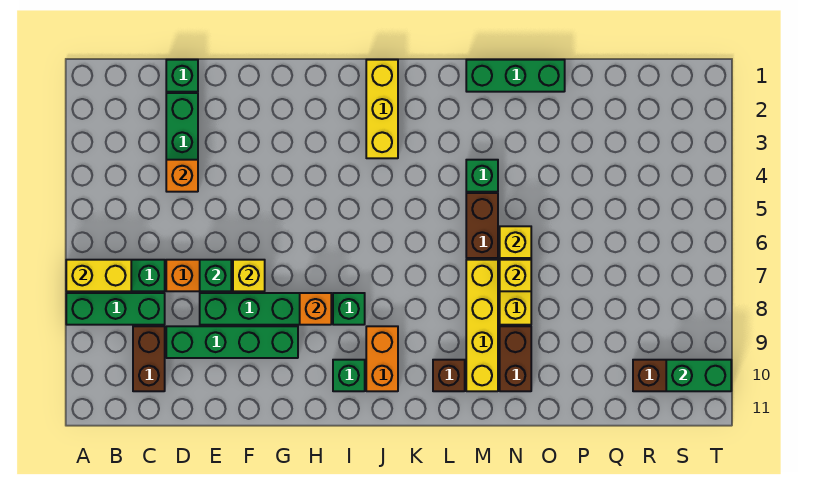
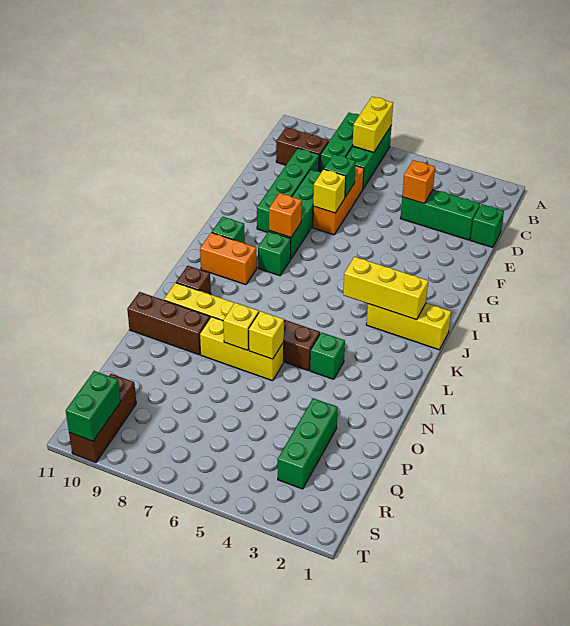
none -> yellow 1x3 brick [343,257,428,320]
green 1x3 brick [466,60,565,92] -> green 1x3 brick moved to [278,398,338,489]
brown 1x2 brick [500,326,531,391] -> brown 1x3 brick [127,292,210,355]

